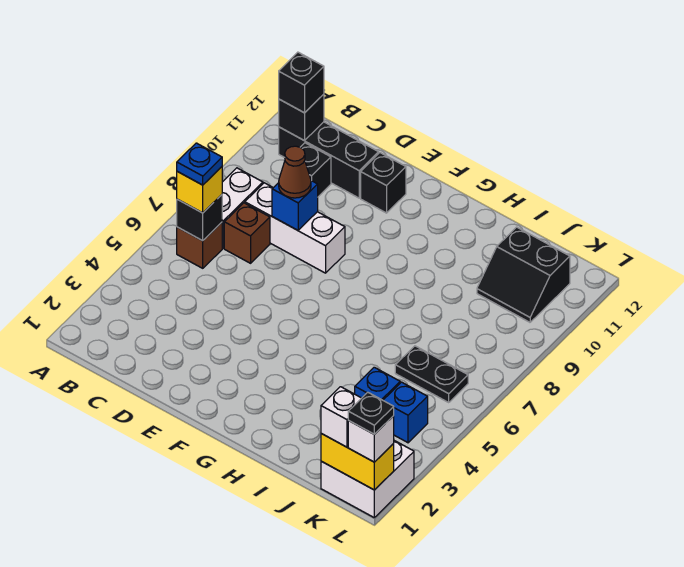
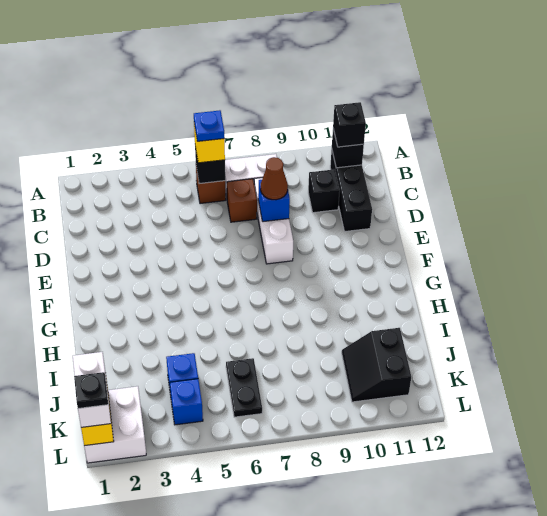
black 1x1 brick [361,153,406,213] -> none

